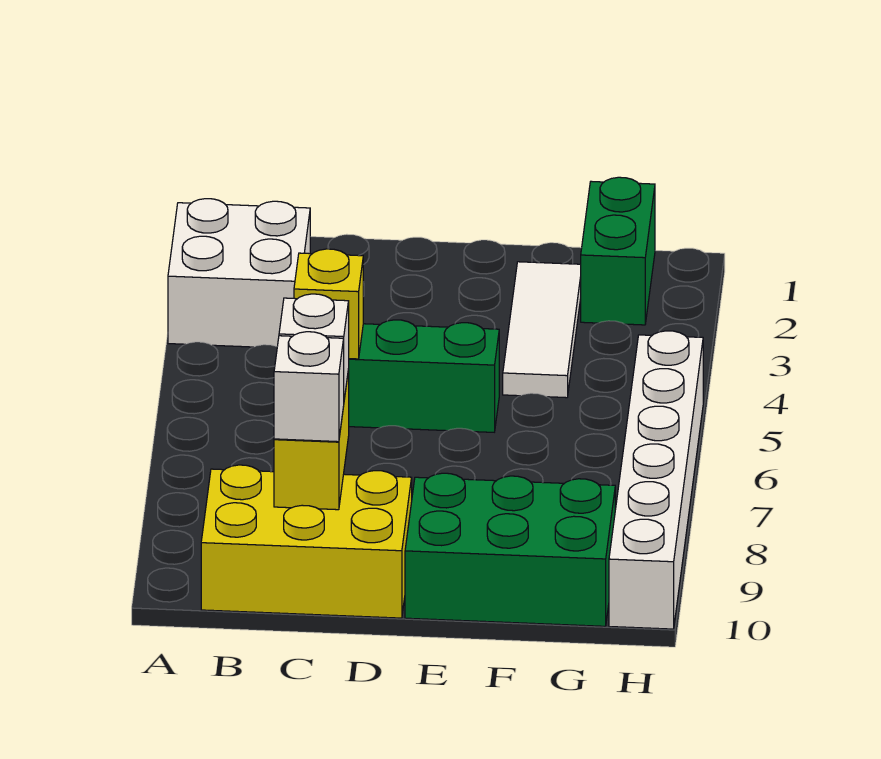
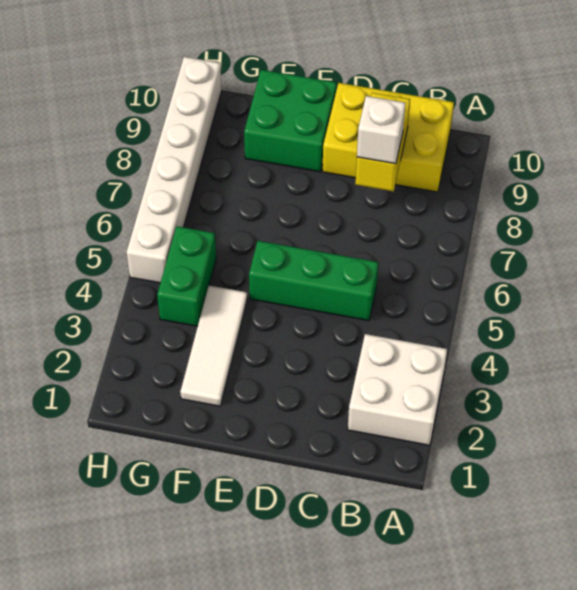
yellow 1x1 brick [294,249,363,359] -> none
white 1x1 brick [274,332,344,442] -> none
green 2x3 brick [405,473,615,626] -> green 2x2 brick [244,70,336,172]
green 1x2 brick [581,177,655,325] -> green 1x2 brick moved to [157,226,216,326]

